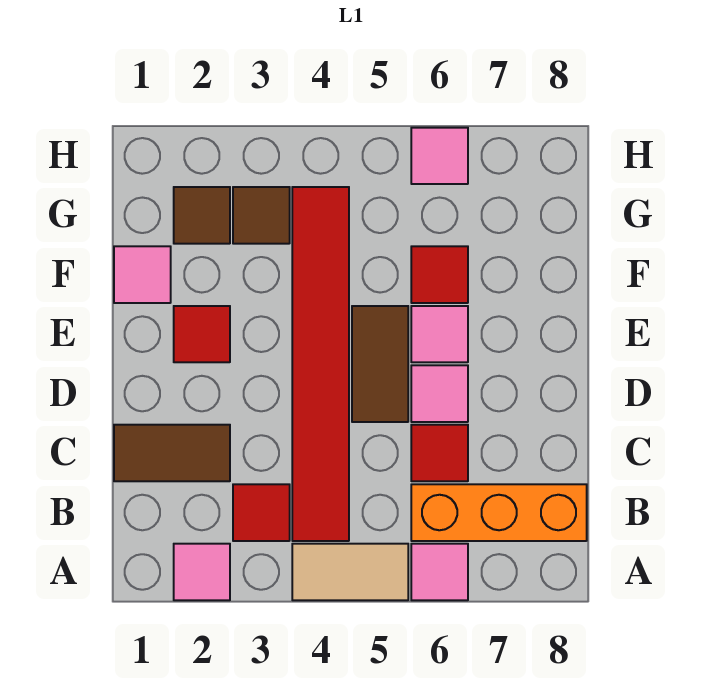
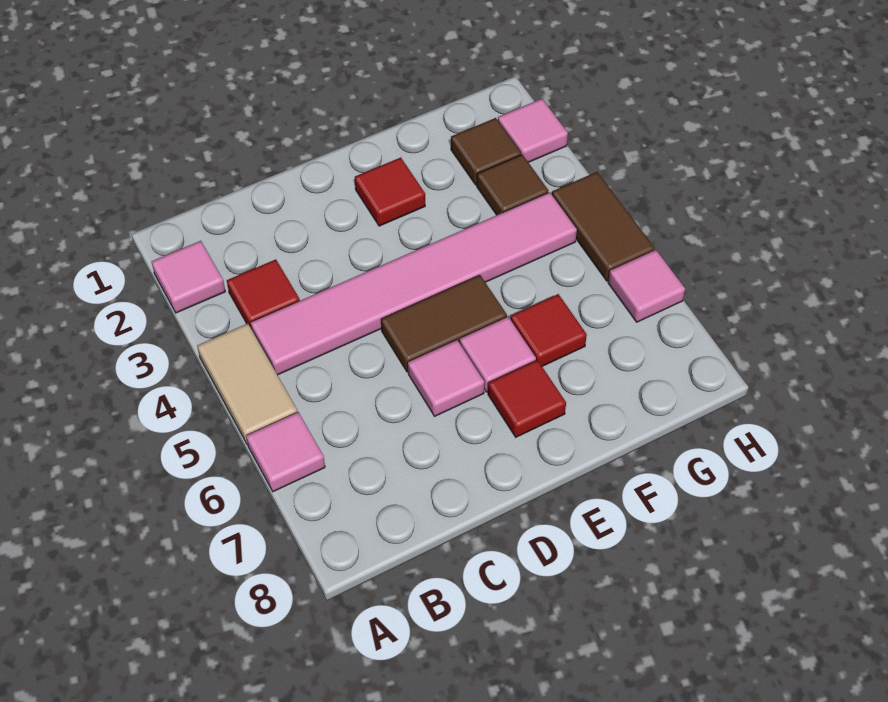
red 1x6 tile [292,187,349,541] -> pink 1x6 tile [251,192,577,375]
orange 1x3 brick [411,484,587,541] -> none
brown 1x2 tile [114,425,230,481] -> brown 1x2 tile moved to [552,172,654,281]
red 1x1 tile [411,425,468,481] -> red 1x1 tile moved to [488,360,566,437]
pink 1x1 tile [114,246,171,303] -> pink 1x1 tile moved to [498,99,568,162]

